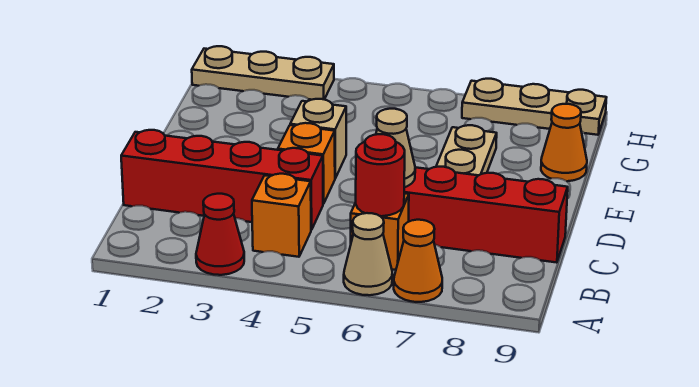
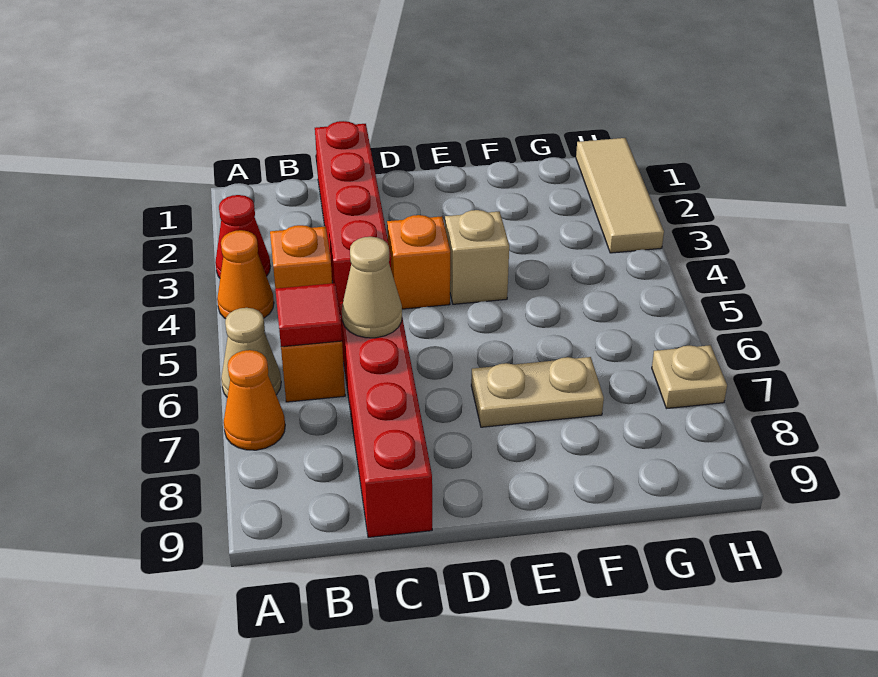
red 1x1 round brick [356,134,405,216] -> red 1x1 tile [275,283,342,347]
orange 1x1 cone [541,104,587,181] -> orange 1x1 cone moved to [217,230,274,319]
tan 1x3 plate [192,46,334,100] -> tan 1x3 tile [576,138,664,253]
tan 1x3 plate [462,79,607,135] -> tan 1x1 plate [652,345,727,409]

